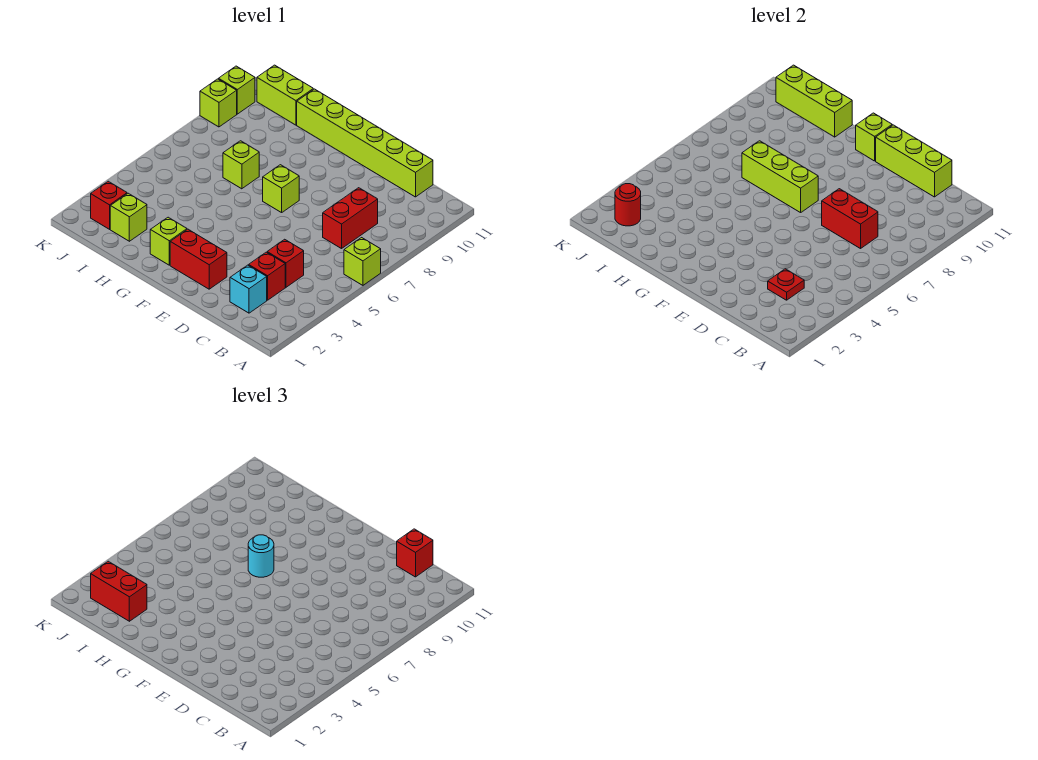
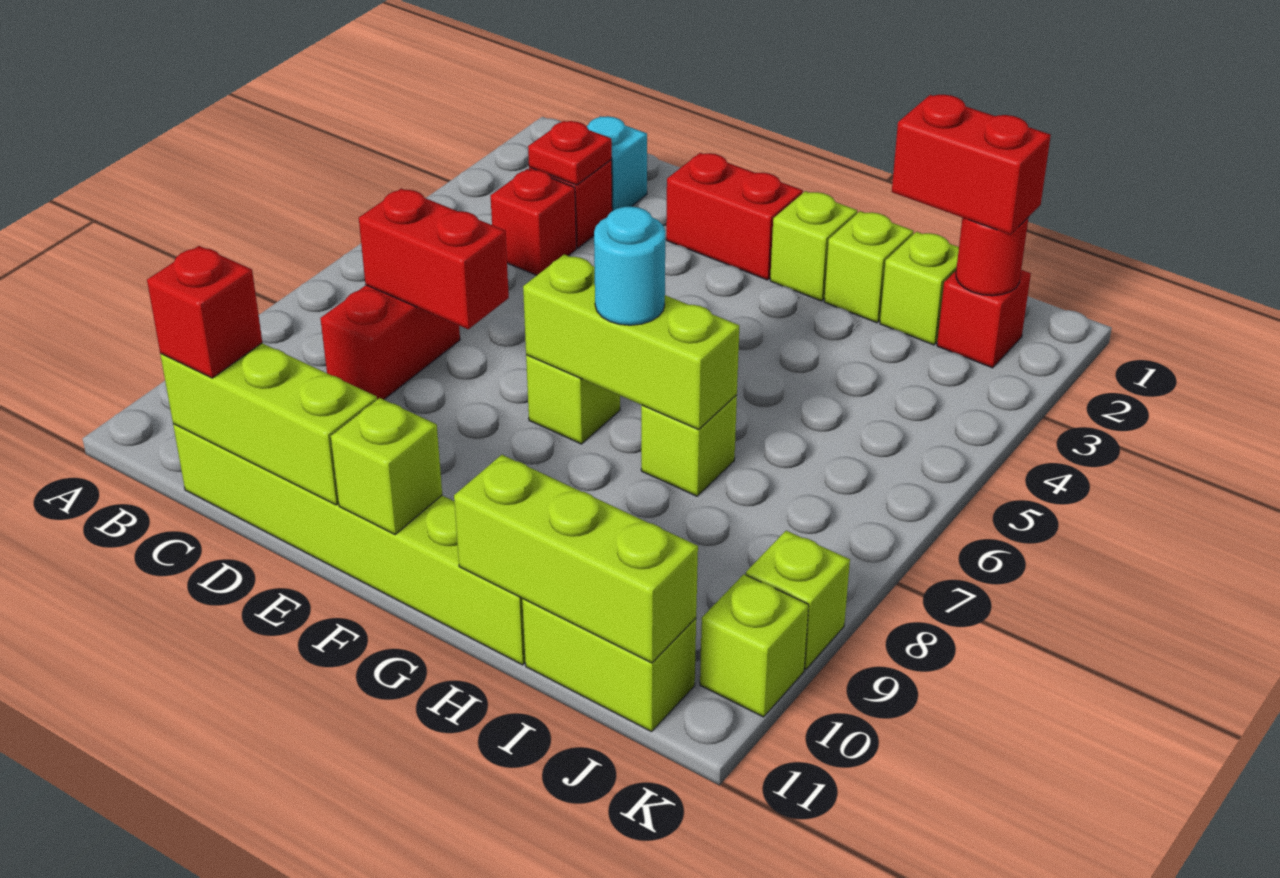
lime 1x1 brick [344,238,381,285] -> lime 1x1 brick moved to [824,211,914,323]

